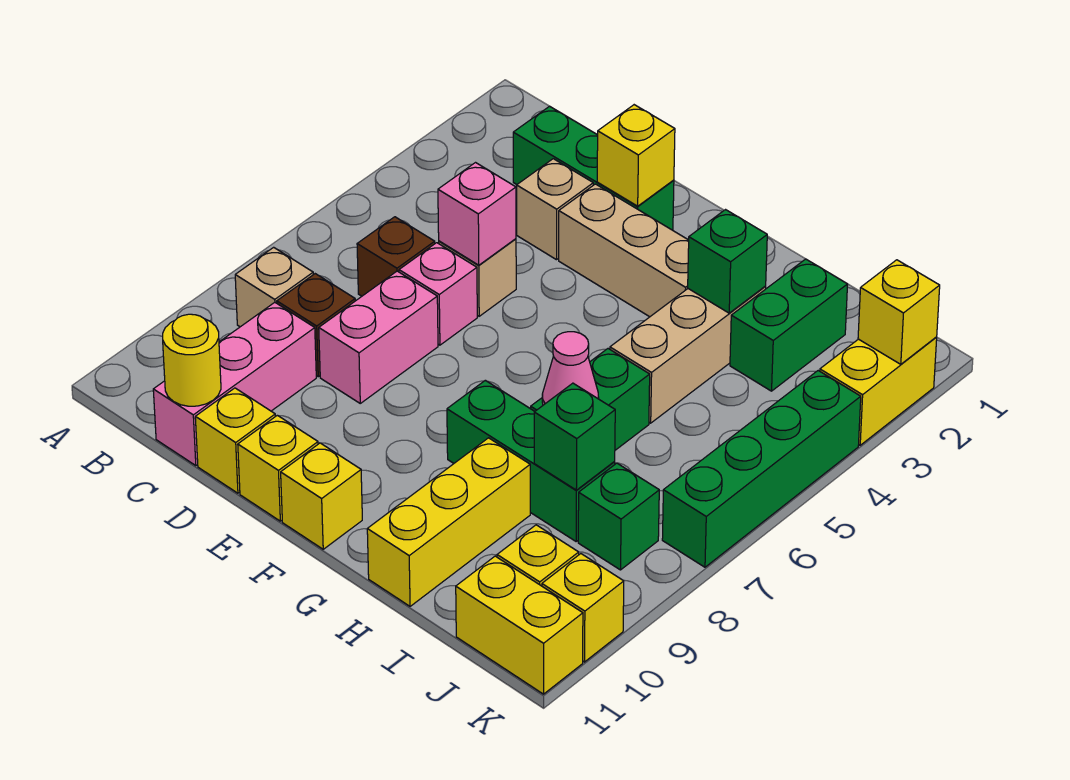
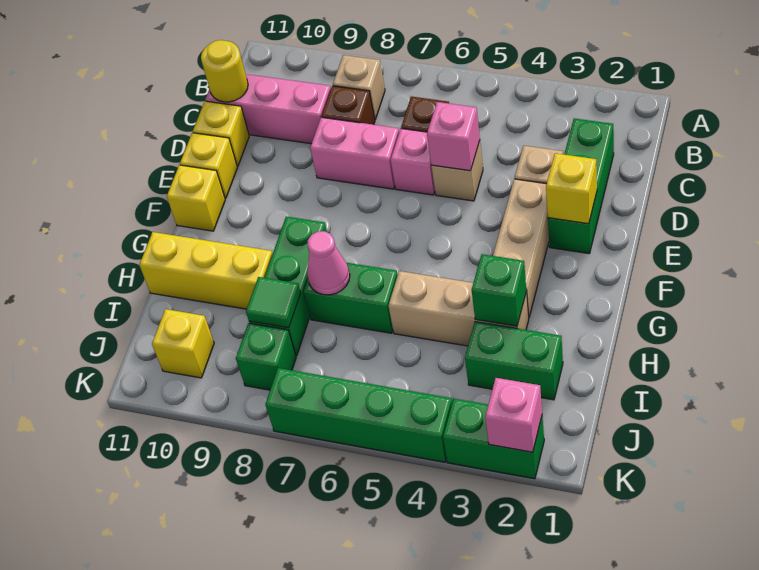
green 1x1 brick [534,383,615,490] -> green 1x1 tile [246,277,301,328]
yellow 1x2 brick [456,556,583,694] -> none
yellow 1x2 brick [820,337,937,445] -> green 1x2 brick [443,398,544,479]
yellow 1x1 brick [858,260,940,364] -> pink 1x1 brick [485,378,542,452]
yellow 1x1 brick [542,554,624,662] -> none

